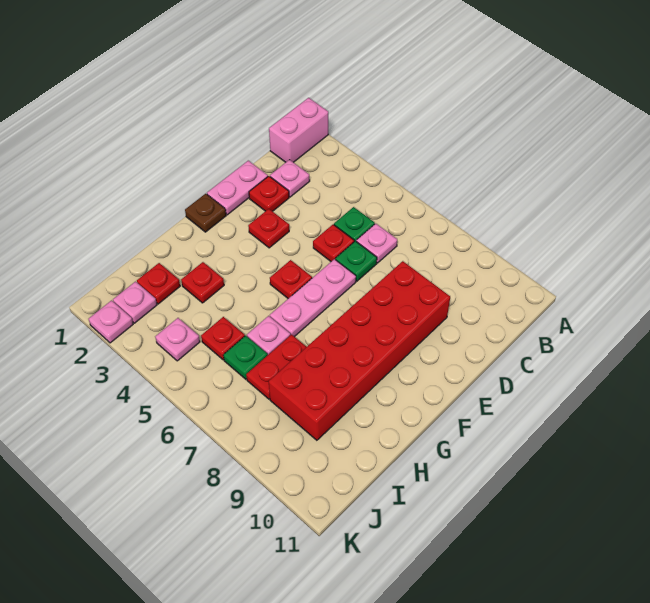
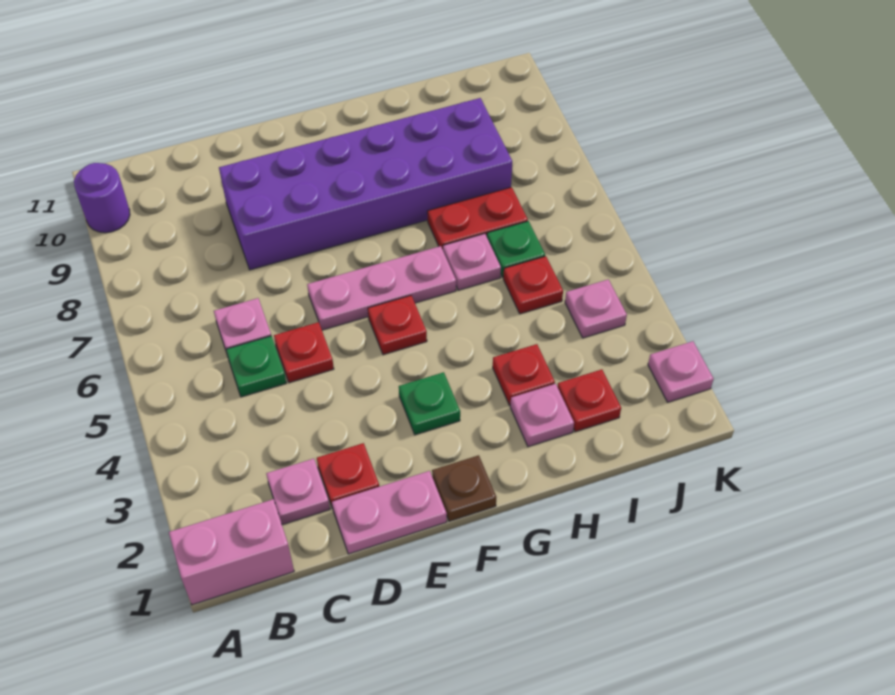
none -> purple 1x1 round brick [74,163,130,233]
green 1x1 plate [335,241,377,281] -> green 1x1 plate moved to [399,372,460,435]
red 2x6 brick [269,261,450,440] -> purple 2x6 brick [219,98,512,270]
red 1x1 plate [248,209,289,248] -> none
pink 1x1 plate [113,282,157,323] -> pink 1x1 plate moved to [510,384,574,447]

